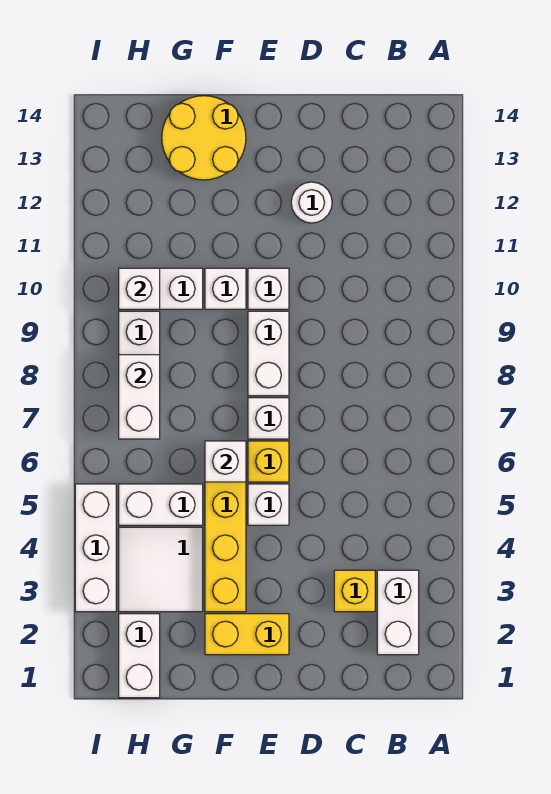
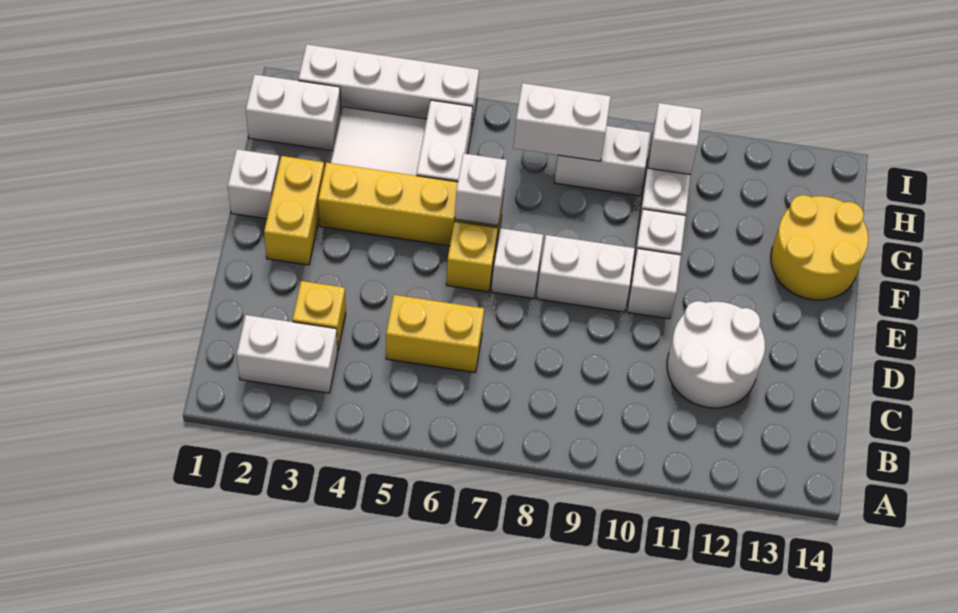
none -> yellow 1x2 brick [386,295,484,373]
white 1x1 round brick [291,182,332,223] -> white 2x2 round brick [667,301,765,408]
white 1x1 brick [248,484,289,525] -> white 1x1 brick moved to [228,149,280,219]
white 1x3 brick [75,484,116,612] -> white 1x4 brick [299,44,479,131]

